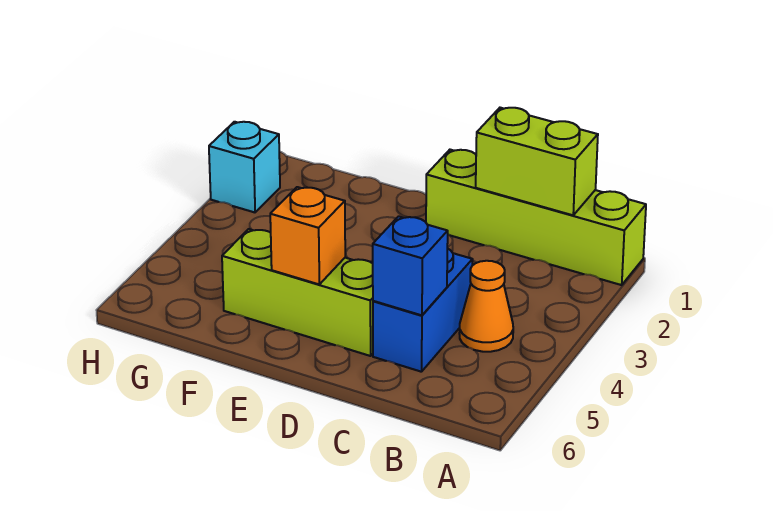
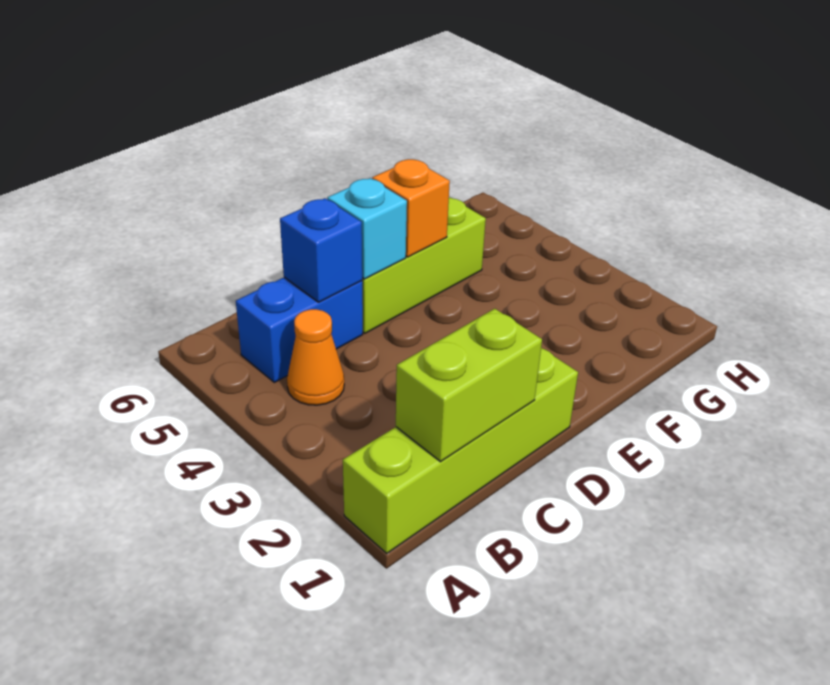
blue 1x2 brick [373,248,473,372] -> blue 1x2 brick turned to [236,277,363,382]
cyan 1x1 brick [209,122,280,212] -> cyan 1x1 brick moved to [327,178,407,279]

